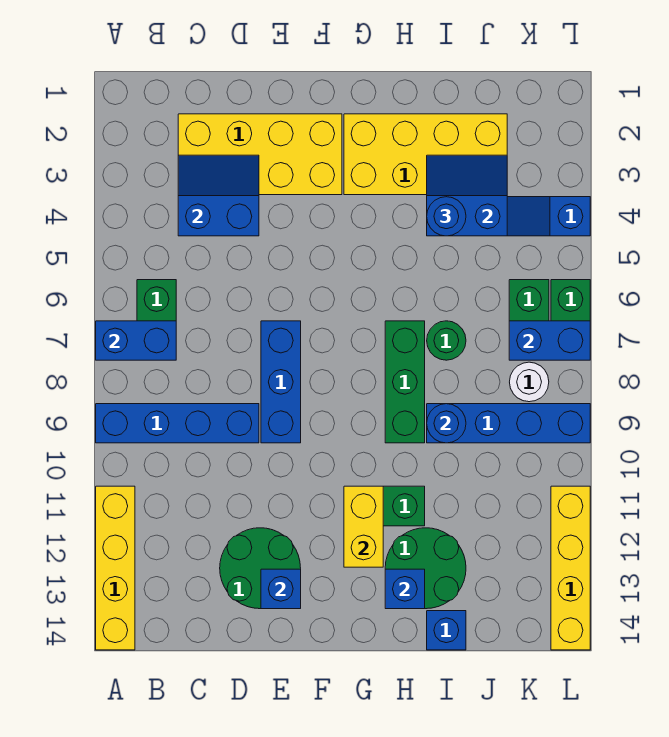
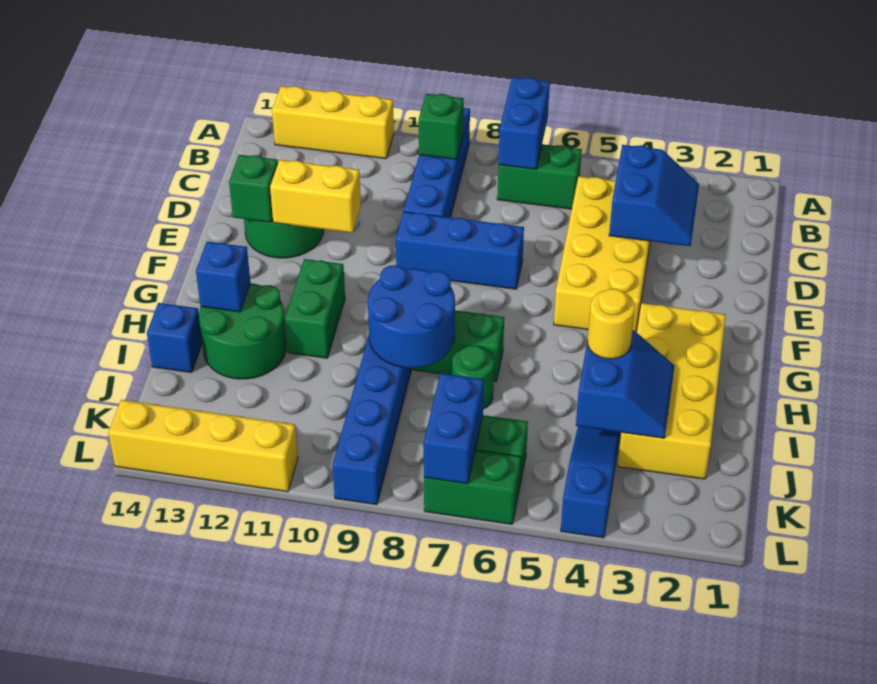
yellow 1x4 brick [96,486,135,650] -> yellow 1x3 brick [272,86,394,159]
none -> green 1x1 brick [419,94,464,159]
yellow 2x4 brick [178,114,342,195] -> yellow 2x4 brick moved to [554,176,650,331]
blue 1x1 brick [261,569,301,609] -> green 1x1 brick [229,155,278,222]
yellow 1x2 brick [344,486,383,567] -> yellow 1x2 brick moved to [270,160,361,233]
blue 1x1 round brick [427,197,466,236] -> yellow 1x1 round brick [588,289,635,359]
blue 1x1 round brick [427,404,466,443] -> blue 2x2 round brick [368,265,455,368]
white 1x1 round brick [510,362,549,402] -> none

